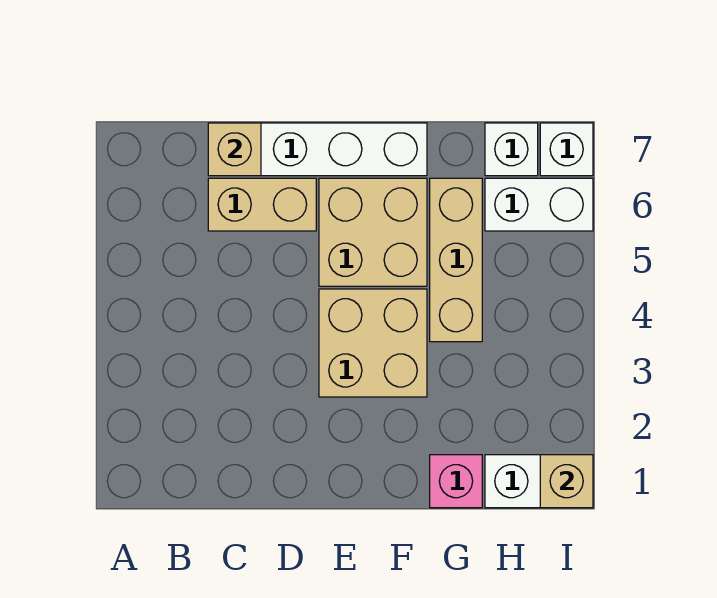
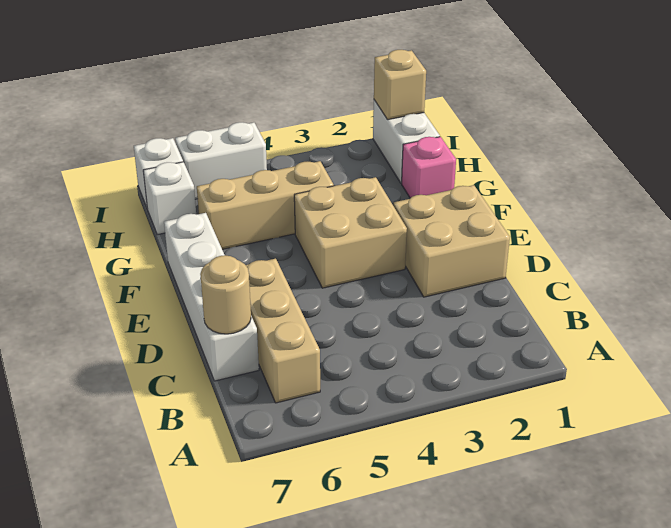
tan 1x2 brick [208,178,316,231] -> tan 1x3 brick [246,259,320,403]
tan 1x1 brick [208,123,261,176] -> tan 1x1 round brick [200,255,251,334]
tan 2x2 brick [319,178,427,286] -> tan 2x2 brick moved to [393,185,510,297]
white 1x2 brick [485,178,593,231] -> white 1x2 brick turned to [175,122,267,199]

